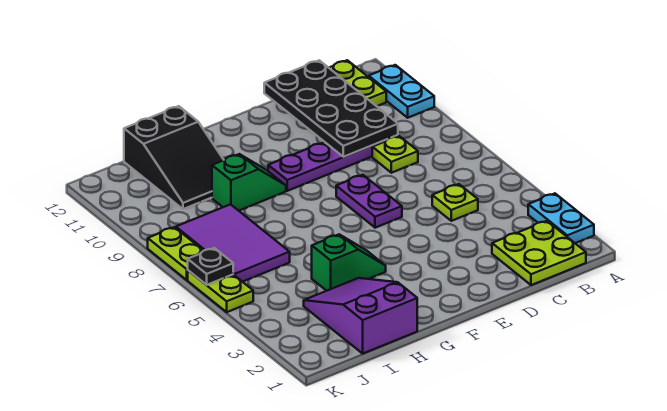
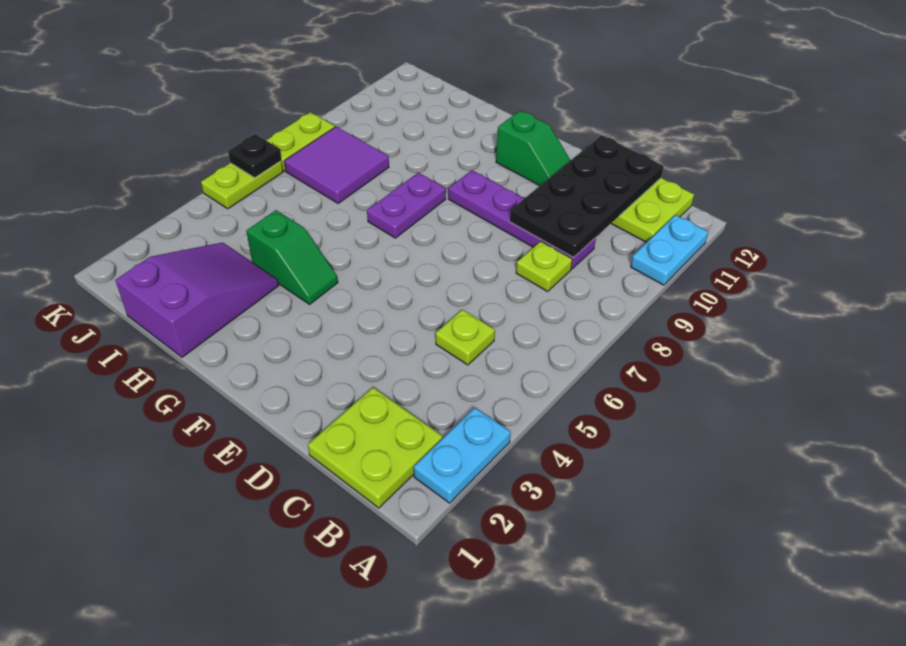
purple 1x2 plate [336,175,402,228] -> purple 1x2 plate moved to [367,173,446,238]
green 1x2 slope [212,154,286,211] -> green 1x2 slope moved to [496,111,571,186]
black 2x3 slope [124,106,224,209] -> none
purple 2x3 tile [176,204,290,282] -> purple 2x2 tile [284,127,389,204]

